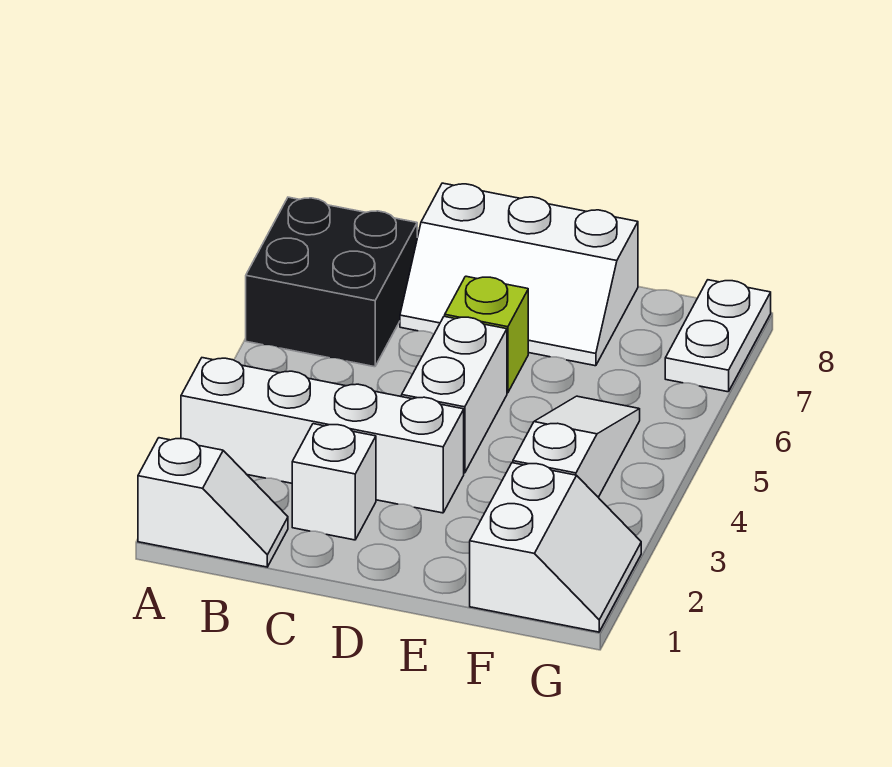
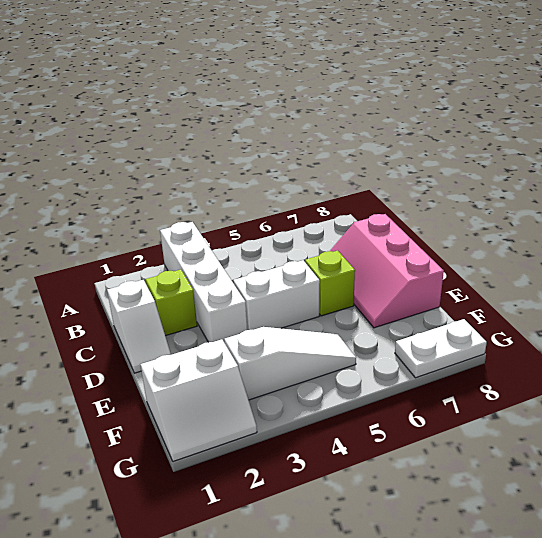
white 1x2 slope [138,438,288,567] -> white 1x2 slope moved to [107,280,171,373]
black 2x2 brick [246,197,417,367] -> none
white 1x1 brick [292,424,376,540] -> lime 1x1 brick [146,270,197,336]
white 2x3 slope [400,183,638,366] -> pink 2x3 slope [330,214,444,328]

